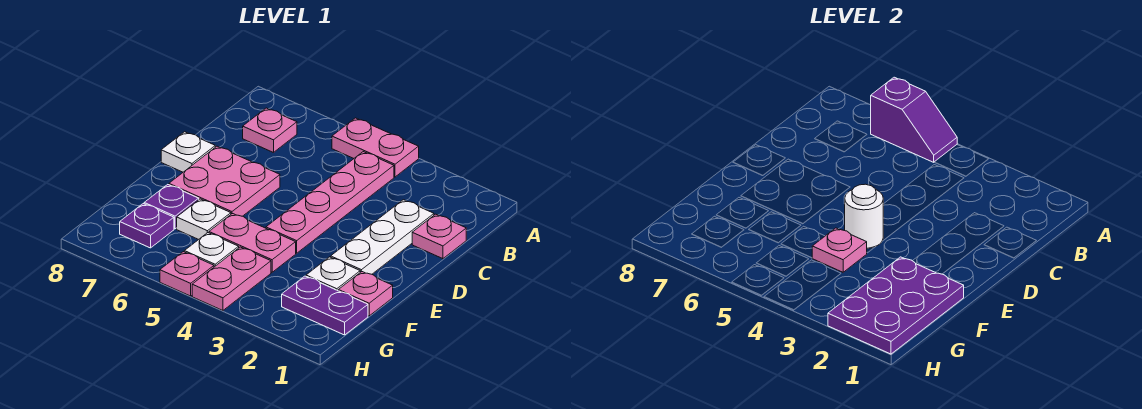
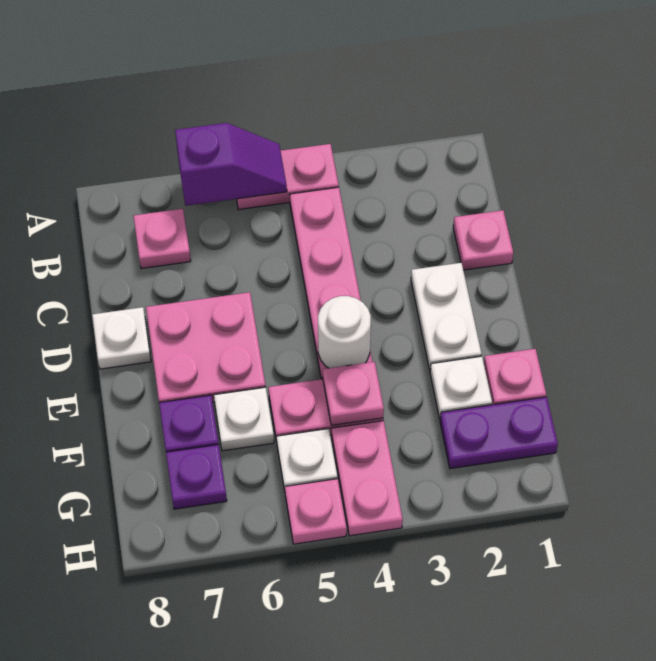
white 1x3 plate [331,200,434,274] -> white 1x2 plate [411,263,482,370]
purple 2x3 plate [828,257,964,354] -> none

